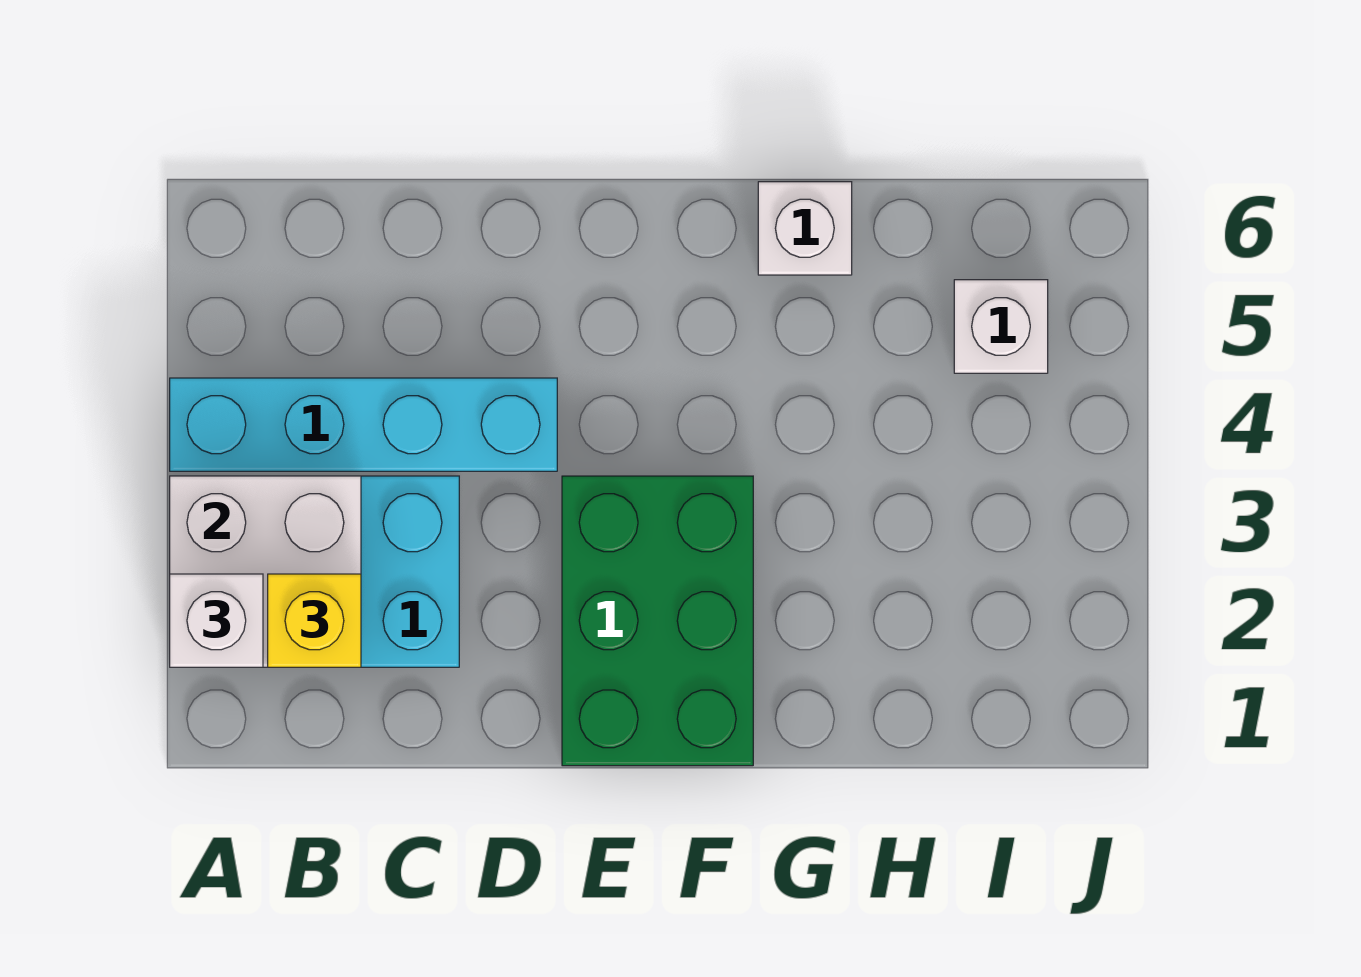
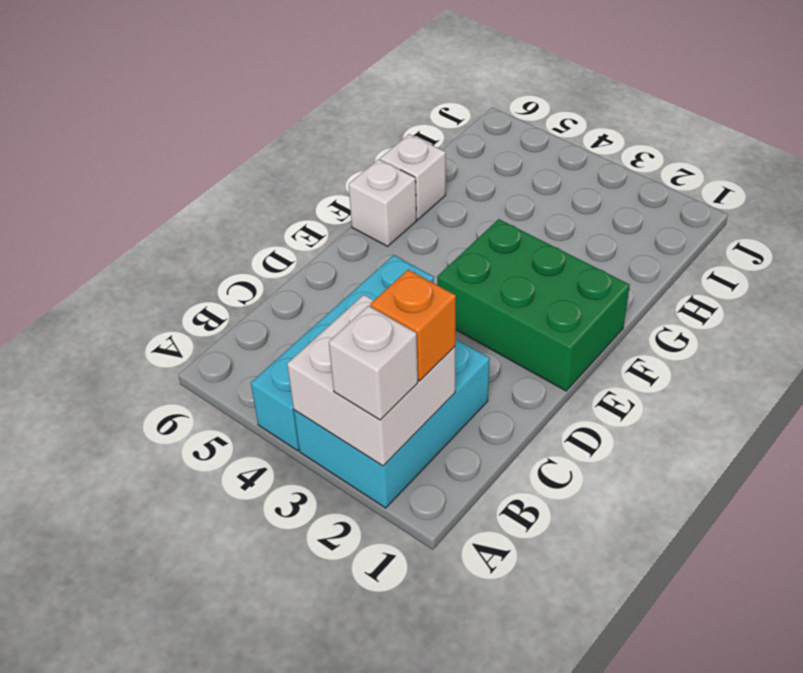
yellow 1x1 brick [268,574,361,667] -> orange 1x1 brick [370,270,456,381]
white 1x1 brick [954,280,1048,373] -> white 1x1 brick moved to [349,159,416,246]

